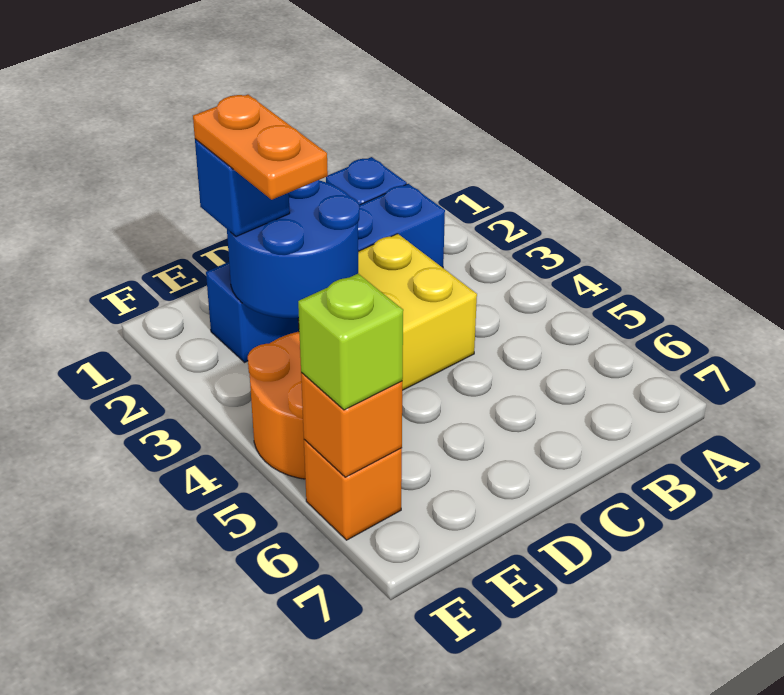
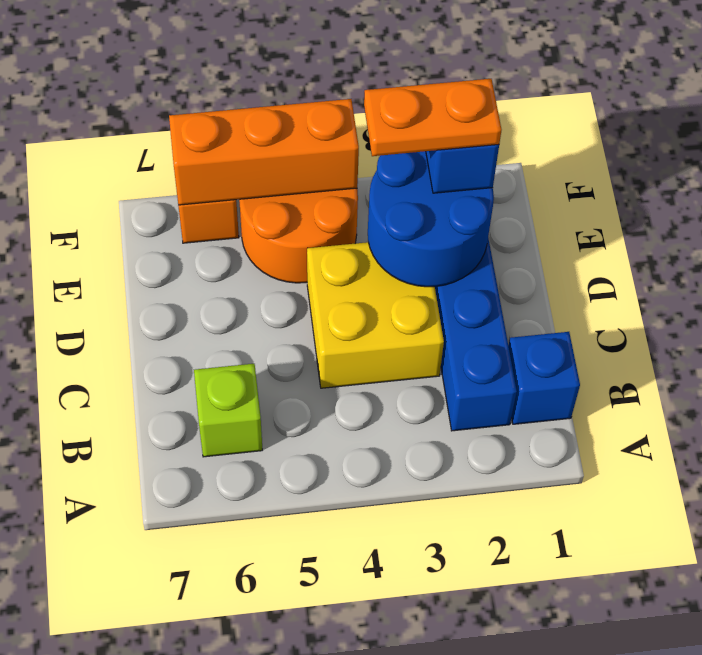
orange 1x1 brick [301,372,402,477] -> orange 1x3 brick [169,99,359,205]
lime 1x1 brick [298,274,403,410] -> lime 1x1 brick moved to [194,364,263,457]

